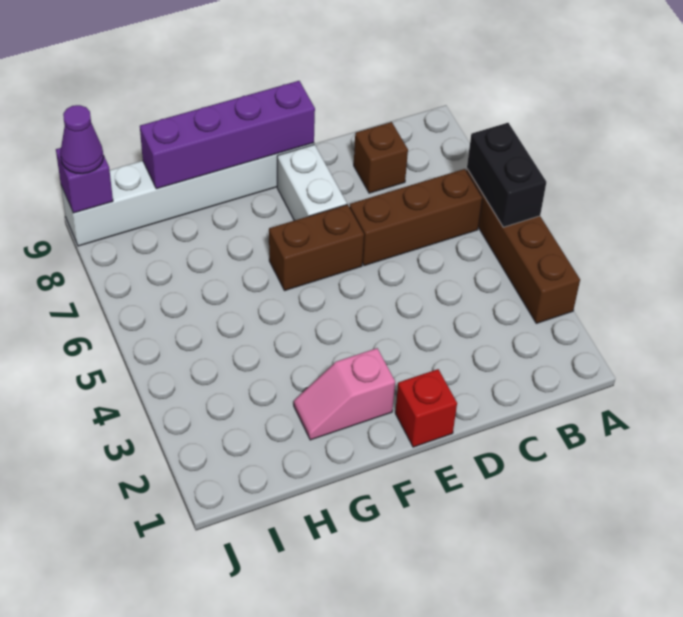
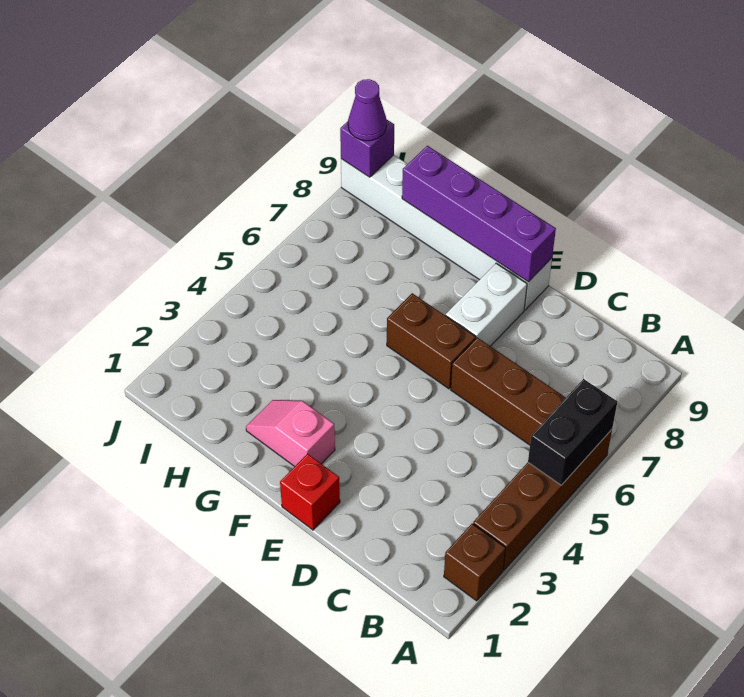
brown 1x1 brick [354,122,408,193] -> brown 1x1 brick moved to [444,524,506,601]

